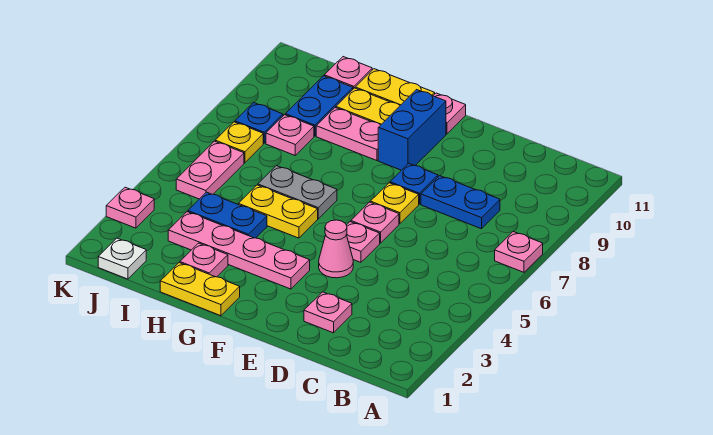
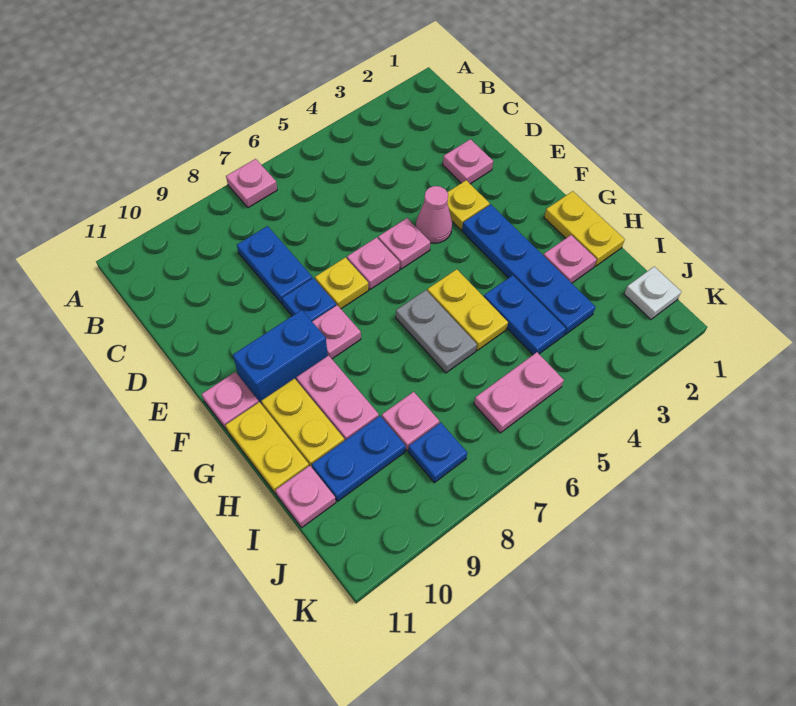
pink 1x4 plate [168,212,310,289] -> blue 1x4 plate [462,204,595,335]
yellow 1x1 plate [215,122,263,163] -> yellow 1x1 plate moved to [447,180,490,230]
pink 1x1 plate [106,187,154,228] -> pink 1x1 plate moved to [312,305,361,359]

